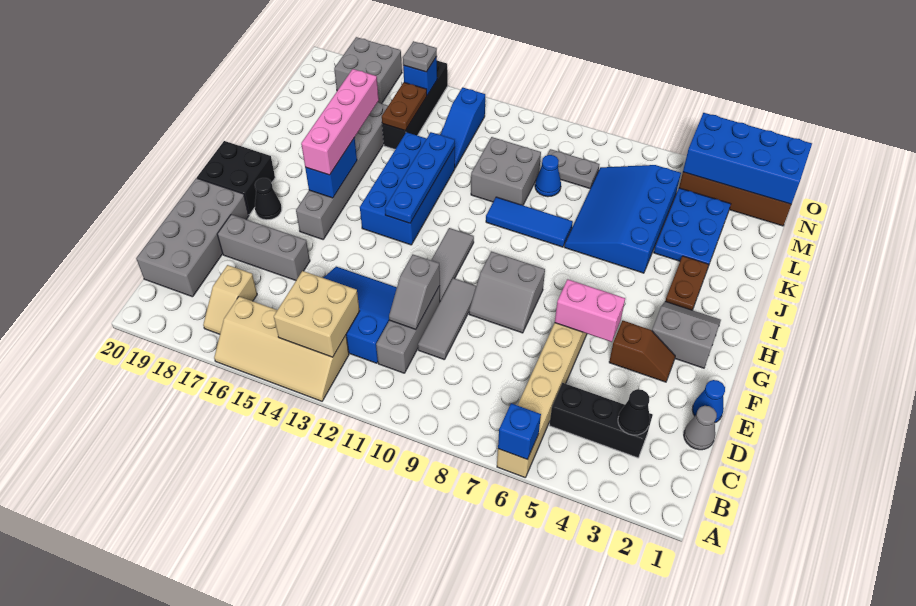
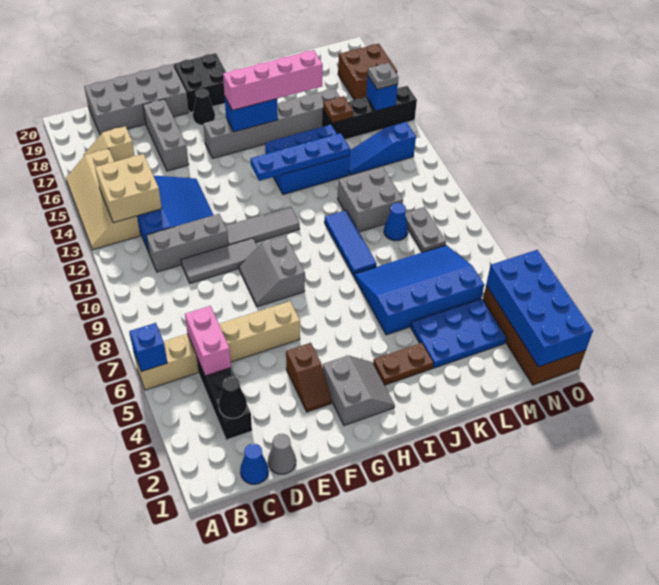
grey 1x2 slope [389,255,440,329] -> none
blue 1x1 cone [692,380,725,423] -> blue 1x1 cone moved to [240,444,269,484]
pink 1x2 brick [555,279,625,342] -> pink 1x2 brick moved to [185,306,231,376]
blue 2x4 brick [360,132,455,245] -> blue 2x3 brick [265,125,350,195]
brown 1x2 plate [382,82,427,131] -> brown 1x1 plate [323,96,353,123]
grey 2x2 brick [334,37,402,104] -> brown 2x2 brick [338,44,397,100]

